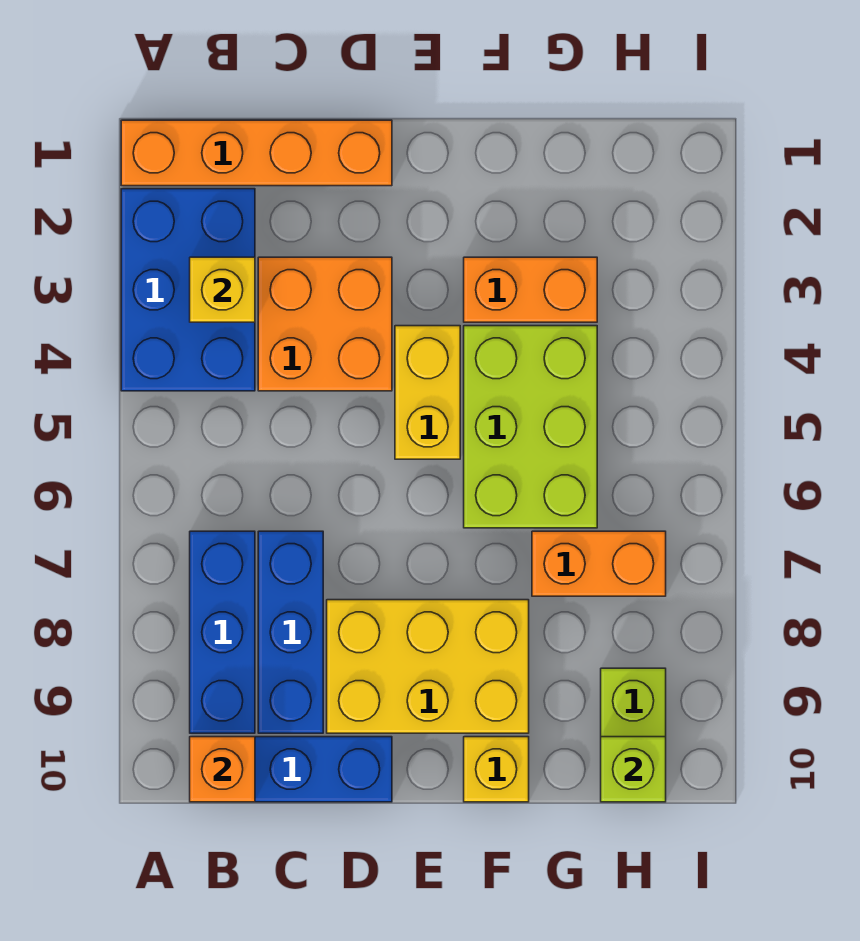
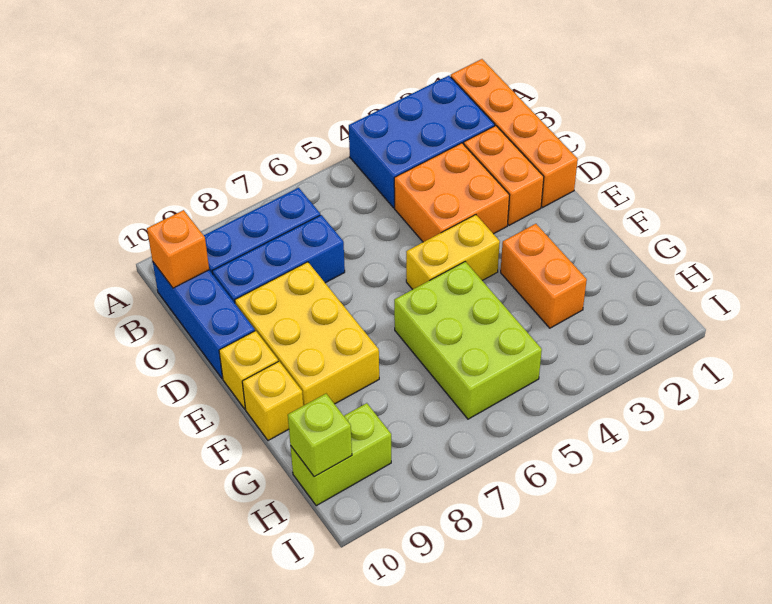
yellow 1x1 brick [190,257,255,322] -> yellow 1x1 brick moved to [219,331,278,409]
lime 2x3 brick [464,326,597,528] -> lime 2x3 brick turned to [394,262,542,419]
orange 1x2 brick [532,531,666,596] -> orange 1x2 brick moved to [464,126,544,225]

